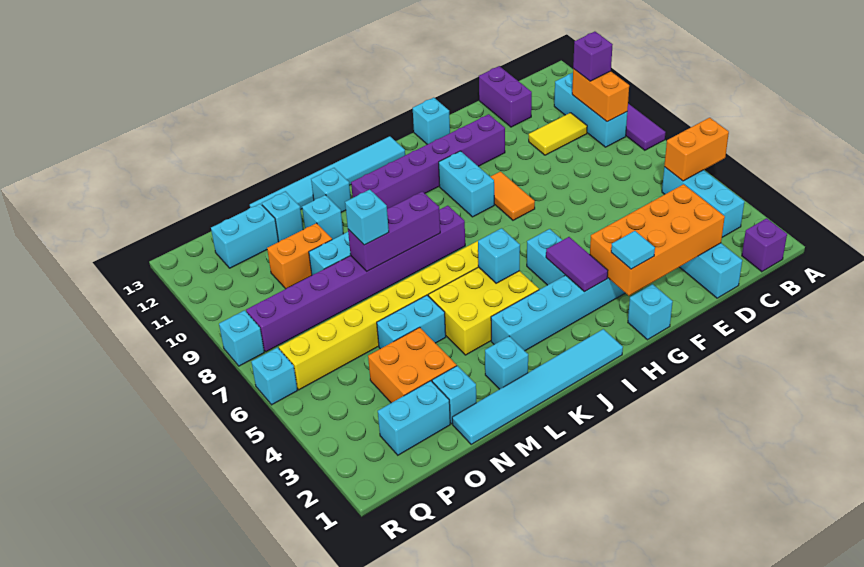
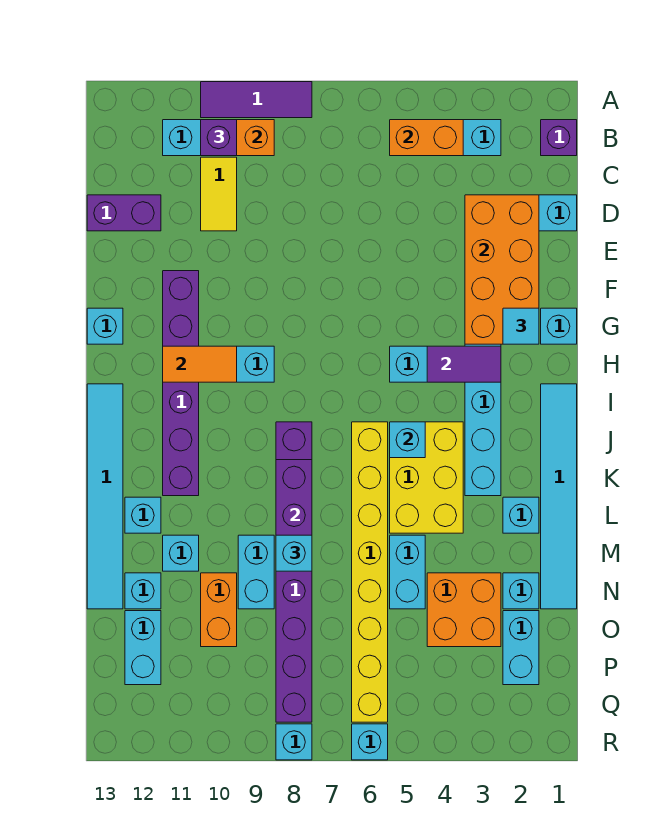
orange 1x2 brick [664,118,729,181] -> orange 1x2 brick turned to [390,120,463,156]
orange 1x2 tile [490,172,535,220] -> orange 1x2 tile moved to [163,346,237,382]

